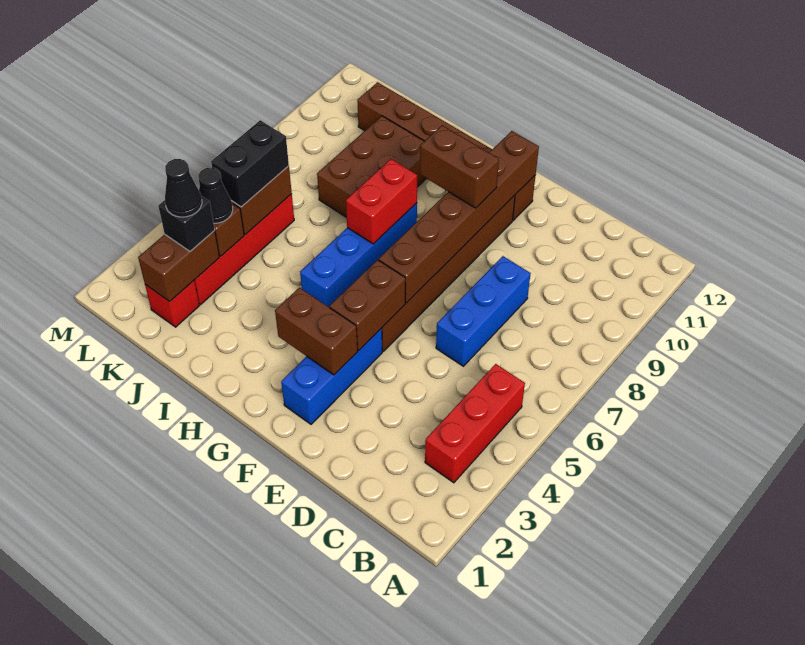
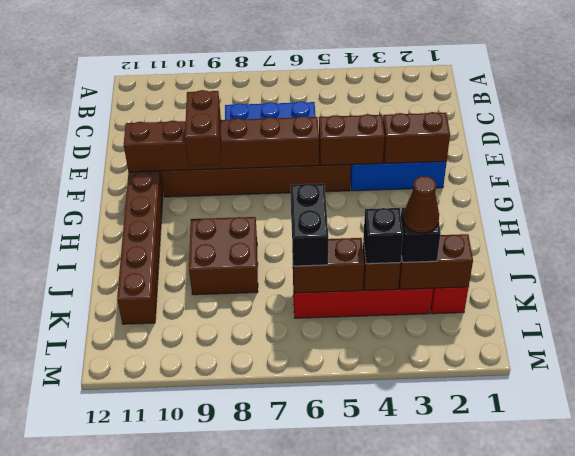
red 1x3 brick [425,364,525,483] -> none
brown 1x2 brick [275,288,358,375] -> brown 1x2 brick turned to [383,112,450,163]
blue 1x4 brick [300,203,417,308] -> none
red 1x2 brick [346,159,417,244] -> none
brown 2x3 brick [317,116,426,217] -> brown 2x2 brick [189,217,258,295]
black 1x1 cone [165,159,202,217] -> brown 1x1 cone [403,176,439,233]
black 1x1 cone [198,167,233,223] -> black 1x1 brick [363,208,403,264]
black 1x2 brick [211,120,289,207] -> black 1x2 brick turned to [290,184,328,266]

